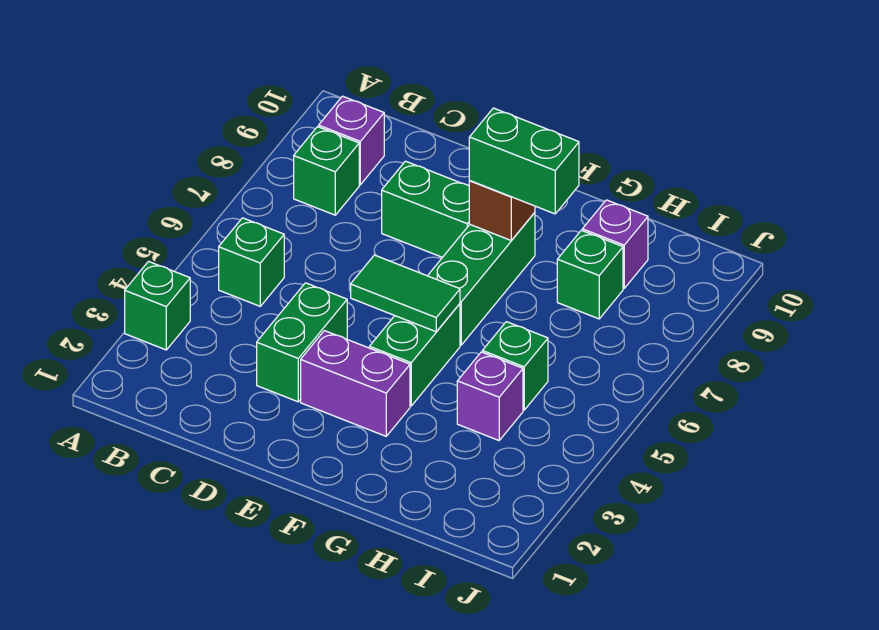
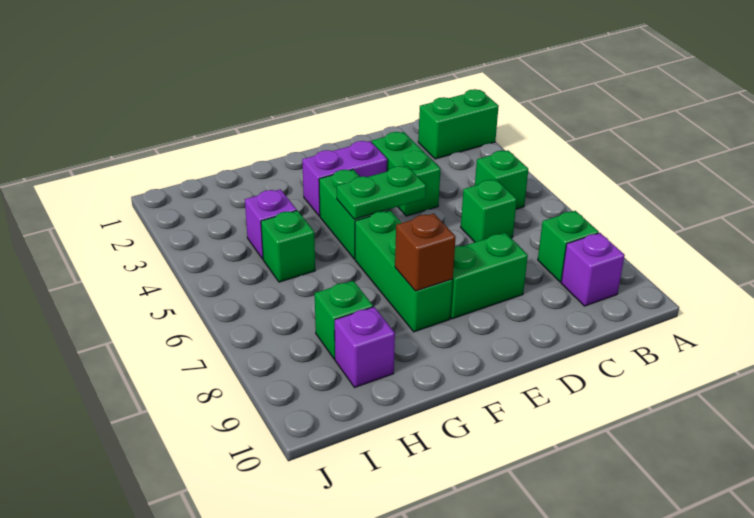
green 1x1 brick [125,261,190,350] -> green 1x1 brick moved to [461,180,517,242]
green 1x2 tile [351,255,460,332] -> green 1x2 plate [337,166,426,219]
green 1x2 brick [469,108,579,214] -> green 1x2 brick moved to [418,89,499,159]

